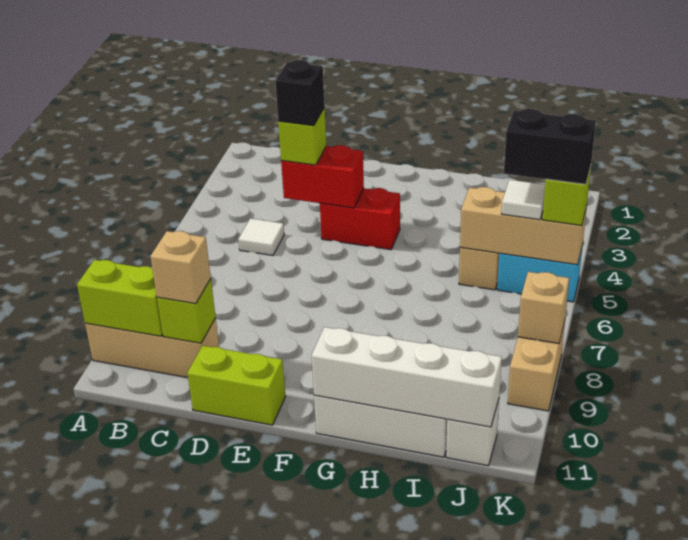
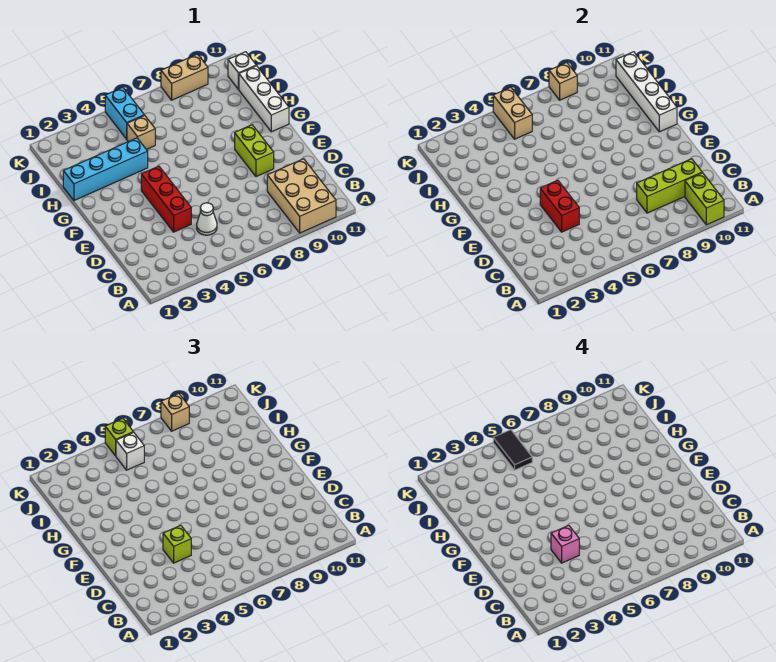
tan 1x3 brick [85,318,219,378] -> tan 2x3 brick [267,159,336,233]
white 1x1 tile [238,218,284,256] -> white 1x1 cone [197,203,217,235]
lime 1x1 brick [157,279,216,343] -> lime 1x3 brick [637,159,702,213]
tan 1x1 brick [150,231,211,304] -> tan 1x1 brick moved to [161,393,189,431]
black 1x1 brick [275,60,325,126] -> pink 1x1 brick [551,525,579,563]
lime 1x2 brick [187,346,285,425] -> lime 1x2 brick moved to [235,125,274,177]
red 1x2 brick [320,188,400,250] -> red 1x3 brick [141,166,191,232]
none -> cyan 1x4 brick [63,138,148,200]
tan 1x3 brick [460,187,587,265] -> tan 1x2 brick [493,87,532,139]
white 1x1 tile [502,180,545,220] -> white 1x1 brick [116,432,144,470]
black 1x2 brick [504,109,596,184] -> black 1x2 tile [493,430,532,470]

